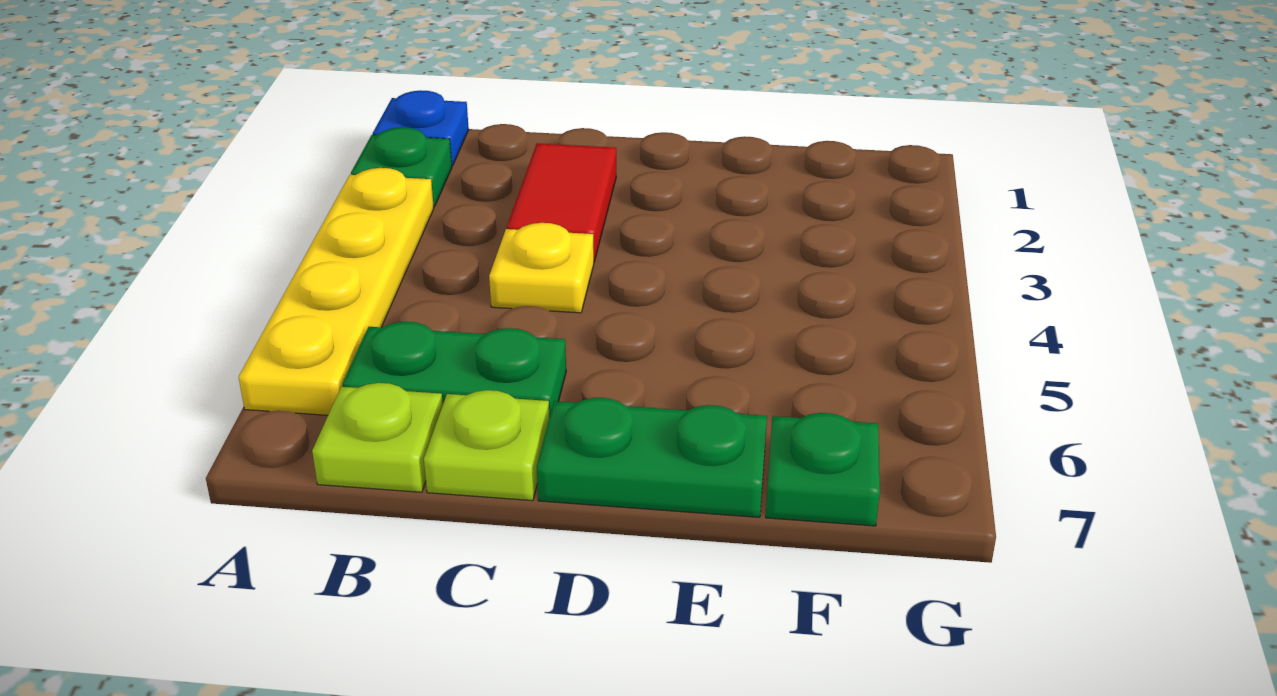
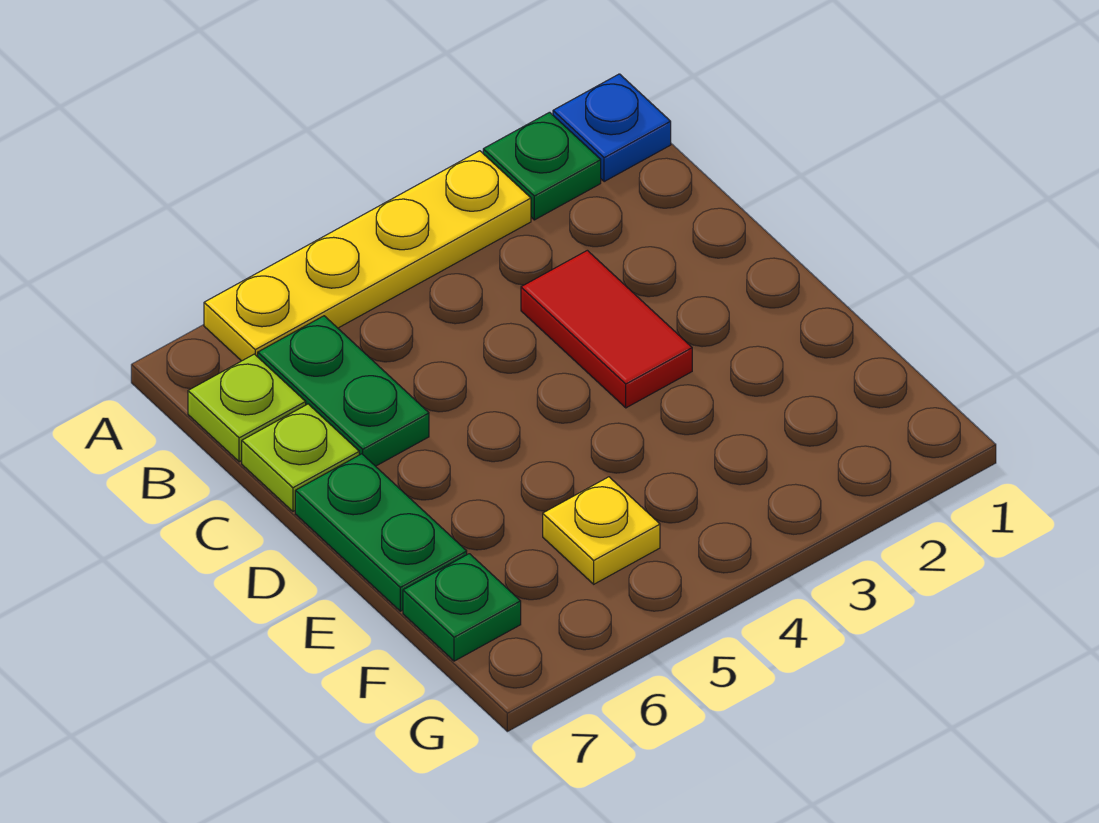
red 1x2 tile [507,143,616,262] -> red 1x2 tile turned to [521,250,692,408]
yellow 1x1 plate [489,223,594,313] -> yellow 1x1 plate moved to [543,477,660,584]

